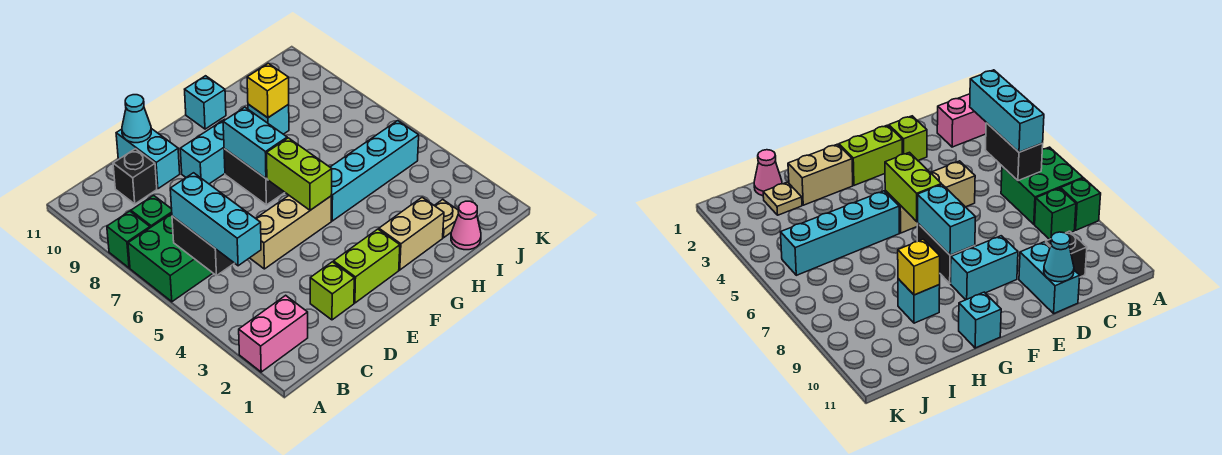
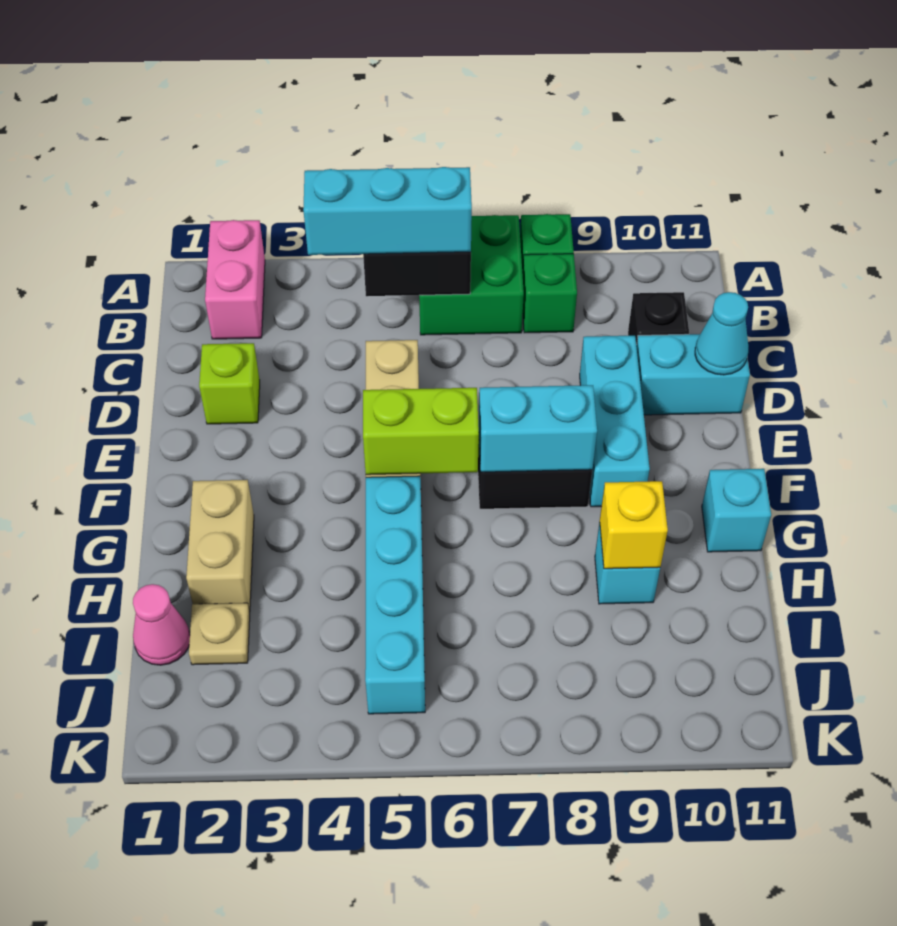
lime 1x2 brick [333,229,400,303] -> none
cyan 1x2 brick [180,119,225,184] -> cyan 1x3 brick [580,336,650,507]

